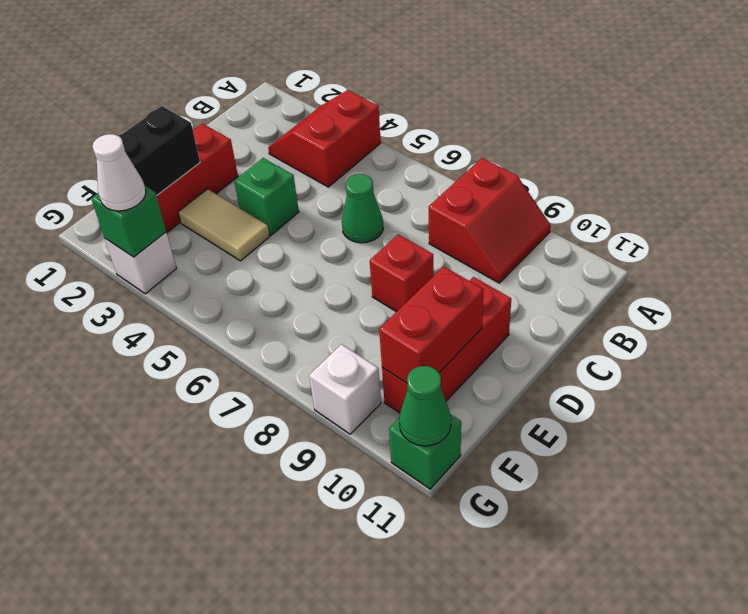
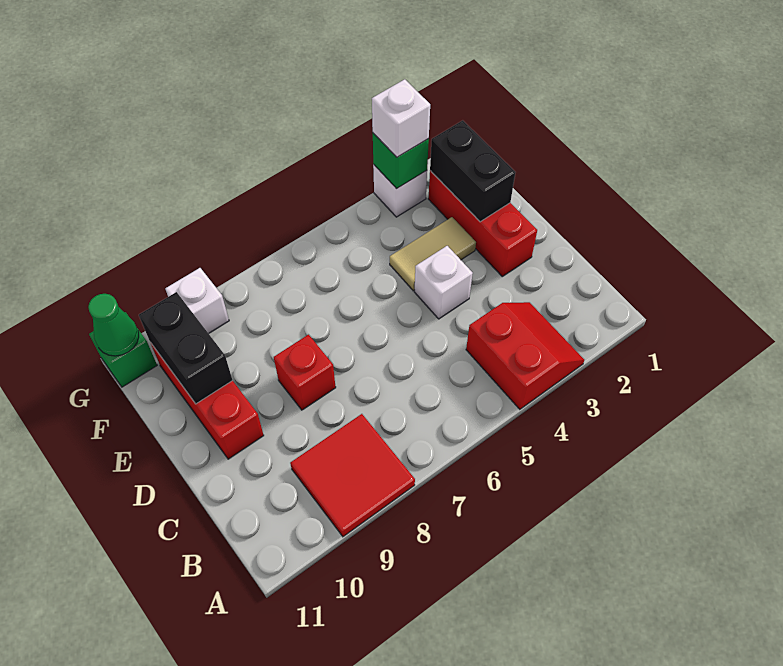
red 2x2 slope [429,158,551,283] -> red 2x2 tile [290,414,415,537]
green 1x1 cone [342,174,383,243] -> none
green 1x1 brick [234,158,299,235] -> white 1x1 brick [414,246,473,319]
red 1x2 brick [379,267,484,383] -> black 1x2 brick [139,292,233,404]
white 1x1 cone [92,134,146,211] -> white 1x1 brick [372,79,430,157]

